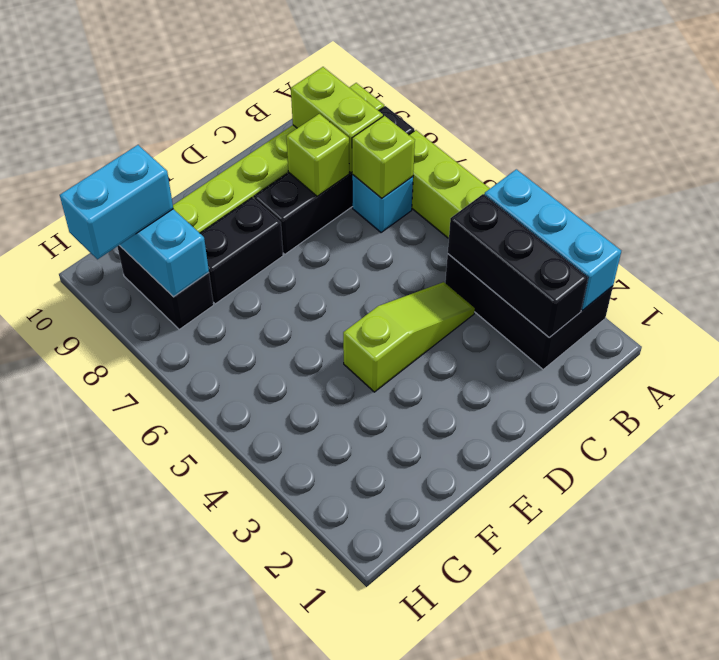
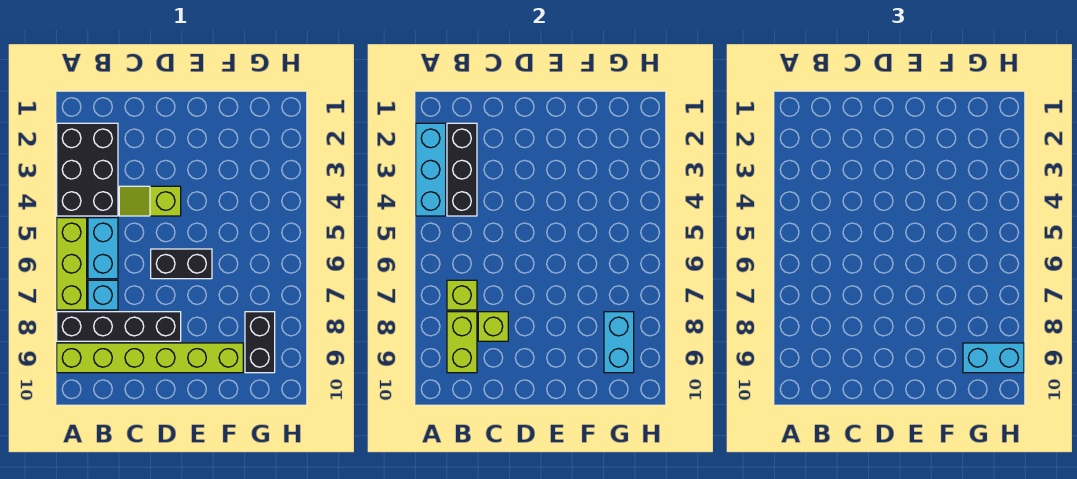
none -> cyan 1x2 brick [88,218,118,279]
lime 1x3 slope [343,282,475,392] -> lime 1x2 slope [119,186,181,216]
black 1x2 brick [200,197,283,304] -> black 1x2 brick moved to [151,249,212,279]

